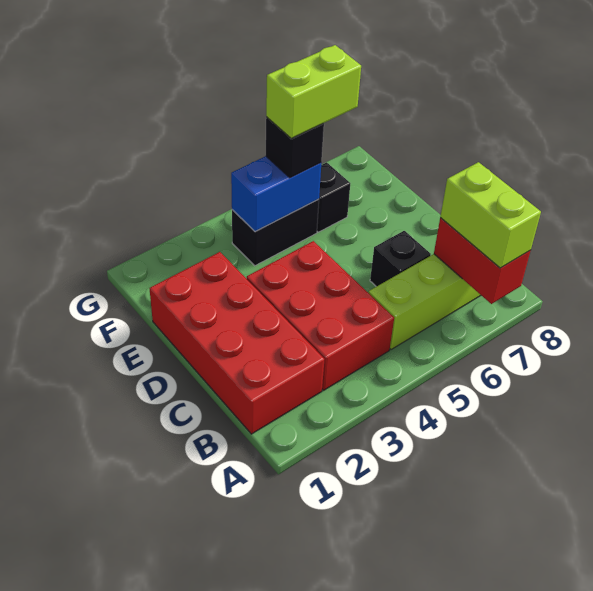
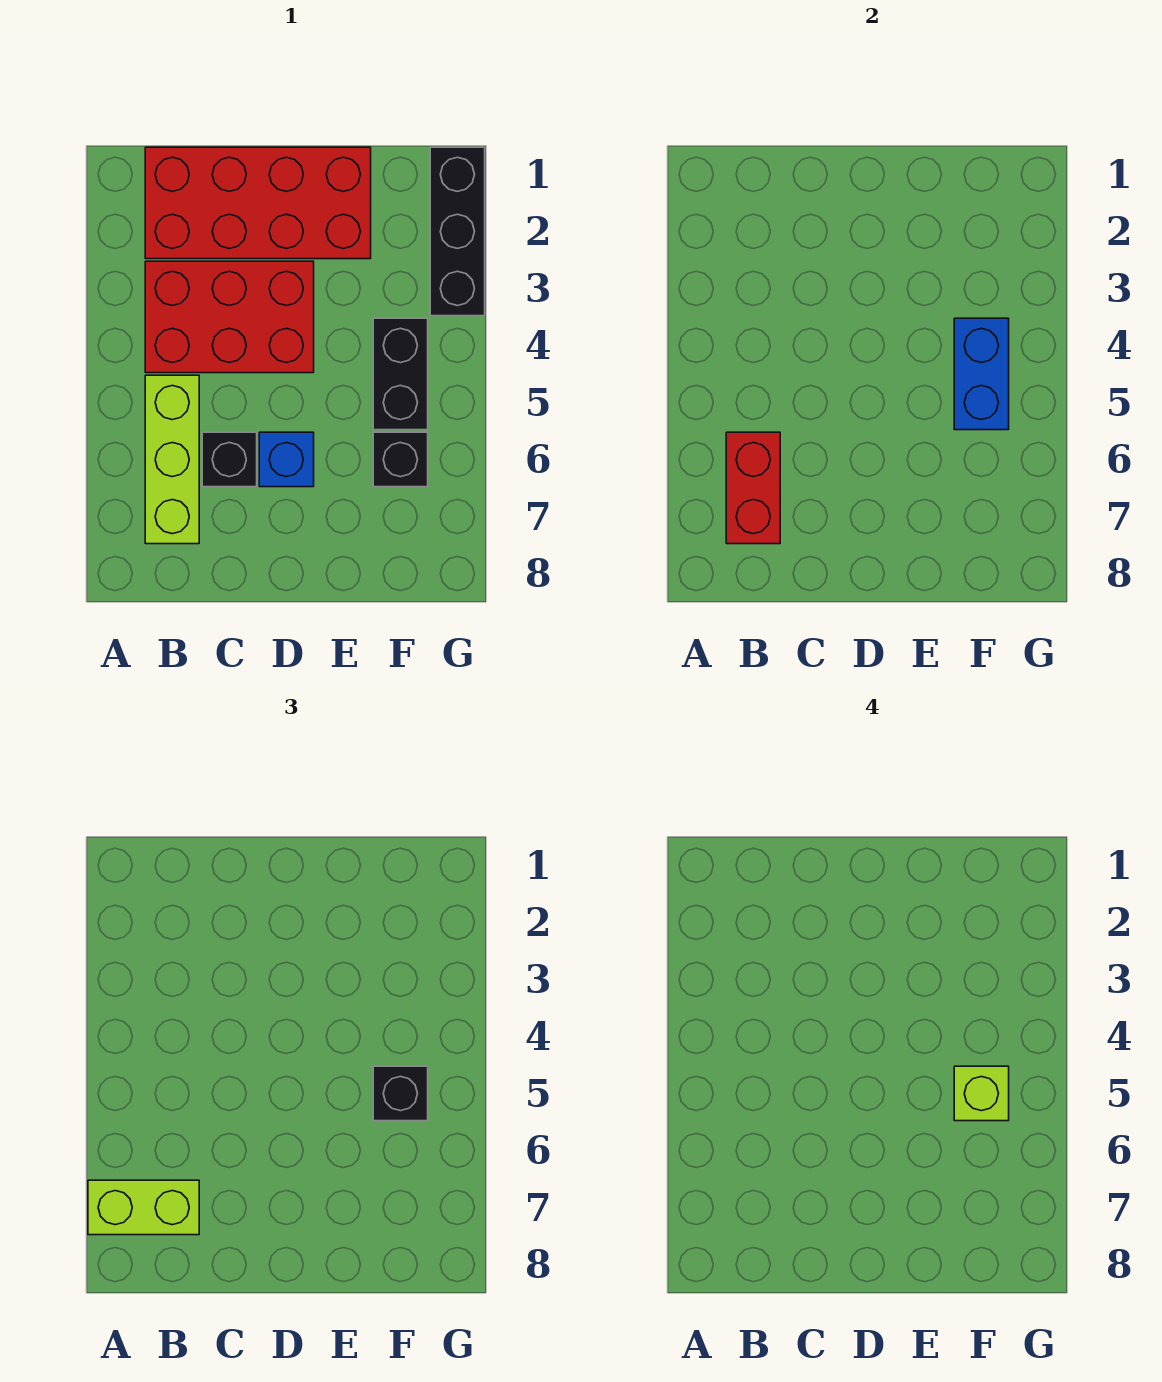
red 1x2 brick [434,218,531,304] -> red 1x2 brick turned to [726,432,780,544]
none -> blue 1x1 brick [259,432,314,487]
lime 1x2 brick [266,45,361,138] -> lime 1x1 brick [954,1066,1009,1121]
none -> black 1x3 brick [430,147,485,316]

